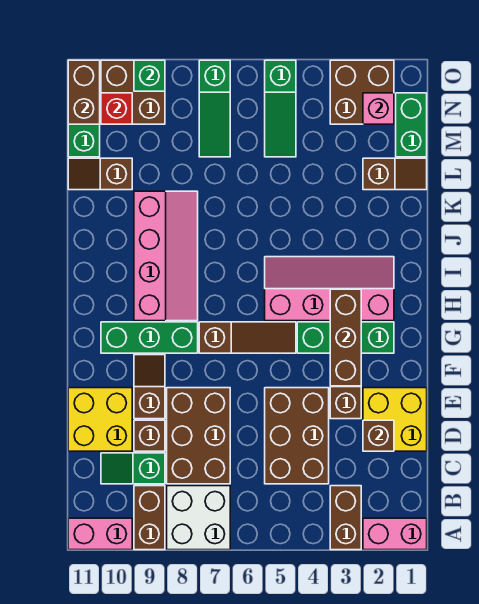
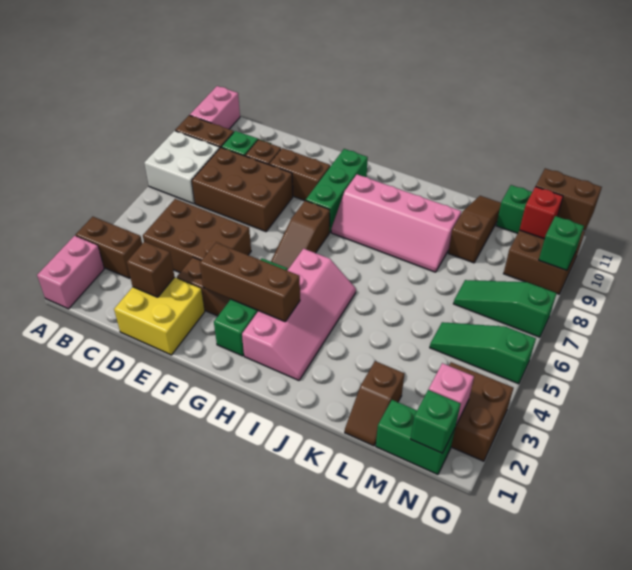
yellow 2x2 brick [68,388,132,451] -> none
brown 1x2 slope [134,355,165,419] -> brown 1x2 brick [269,148,330,200]
brown 1x2 slope [68,158,132,190] -> brown 1x3 slope [448,196,501,263]
none -> green 1x1 brick [411,390,461,453]

